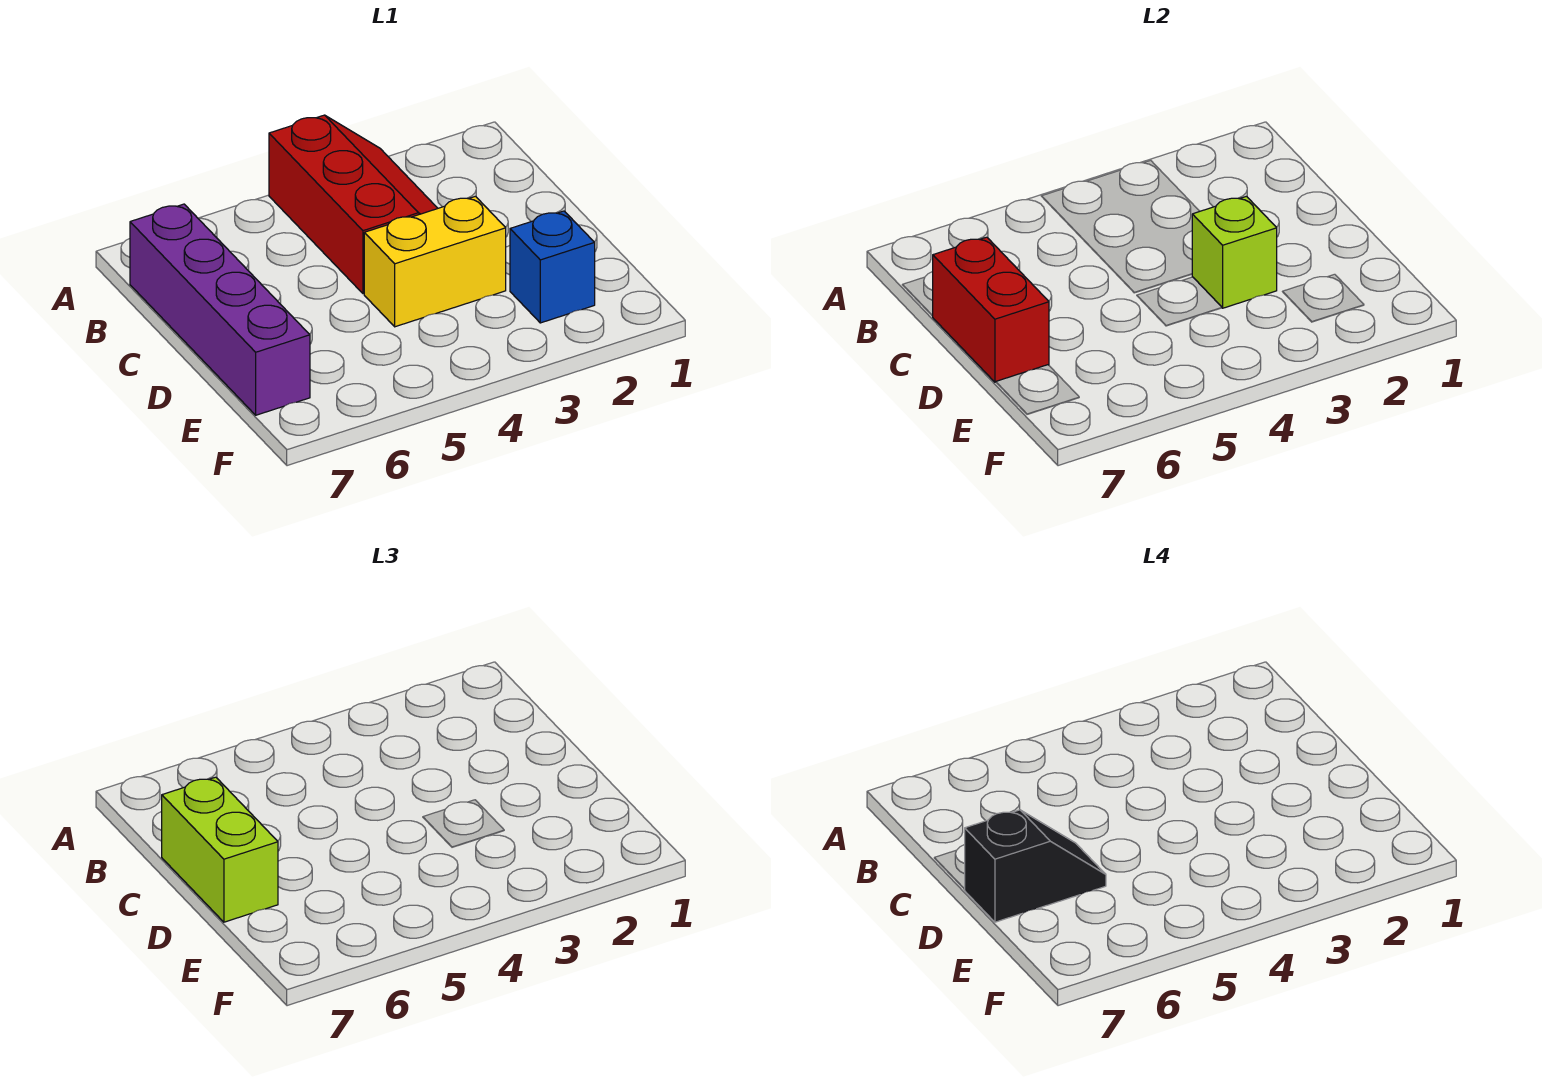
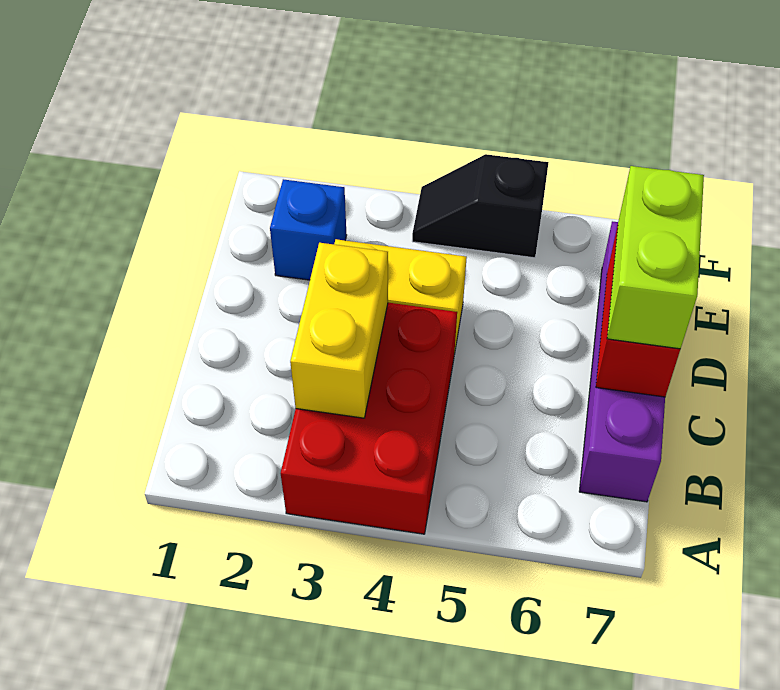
red 2x3 slope [269,115,438,294] -> red 2x3 brick [281,303,457,534]
none -> yellow 1x2 brick [290,243,388,418]
lime 1x1 brick [1192,196,1277,308] -> none
black 1x2 slope [965,810,1106,922] -> black 1x2 slope moved to [412,154,549,258]

